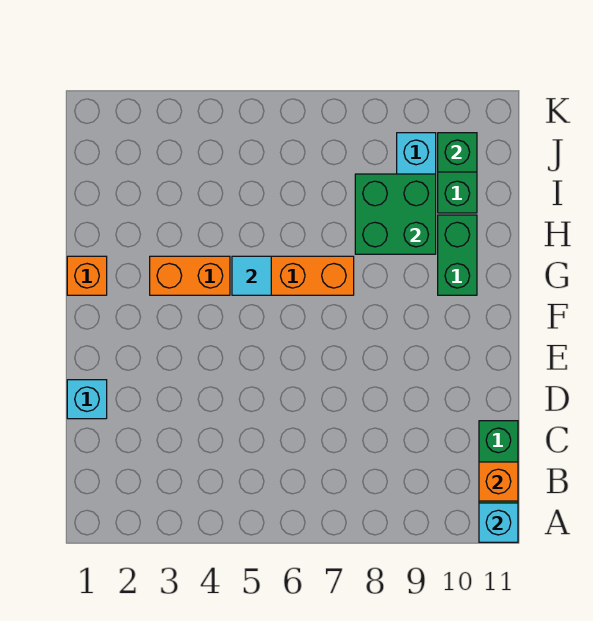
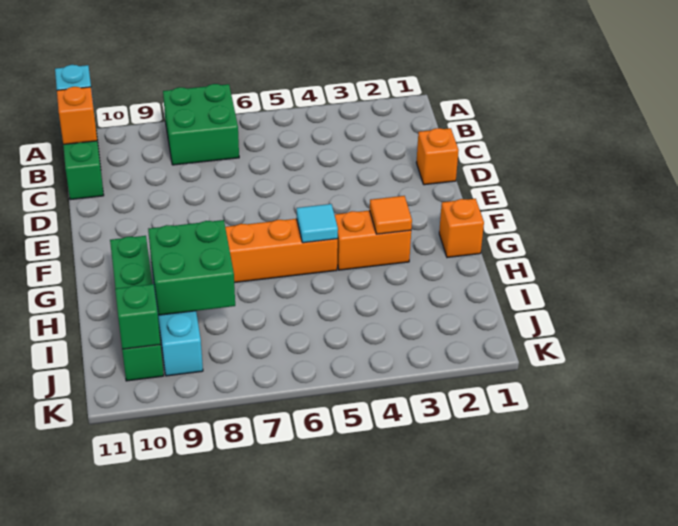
none -> green 2x2 brick [163,84,239,165]
cyan 1x1 brick [67,380,107,419] -> orange 1x1 brick [416,128,459,185]
none -> orange 1x1 tile [370,196,412,234]

